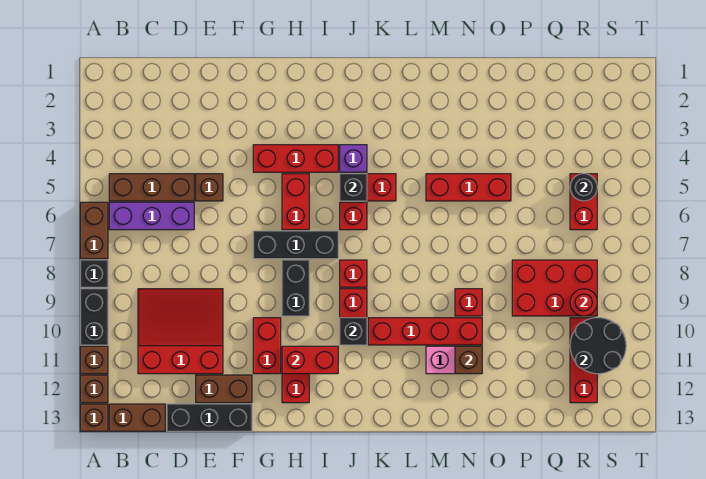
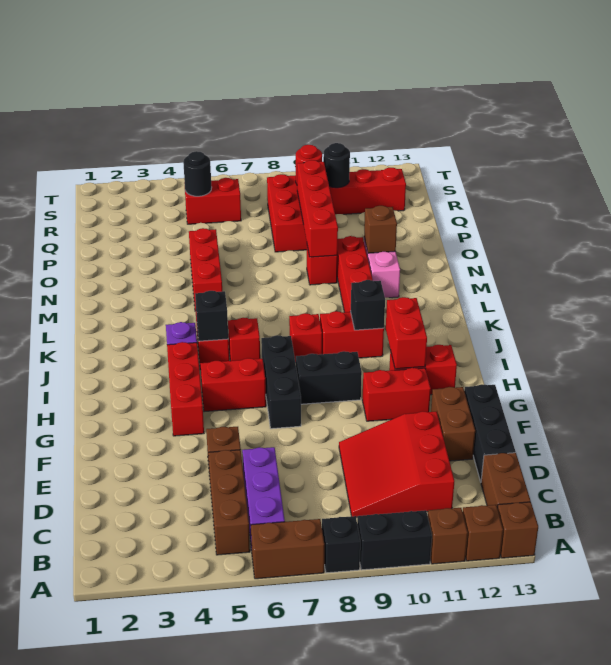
none -> red 1x4 brick [297,160,338,257]
black 2x2 round brick [570,318,626,374] -> black 1x1 round brick [323,143,350,188]

